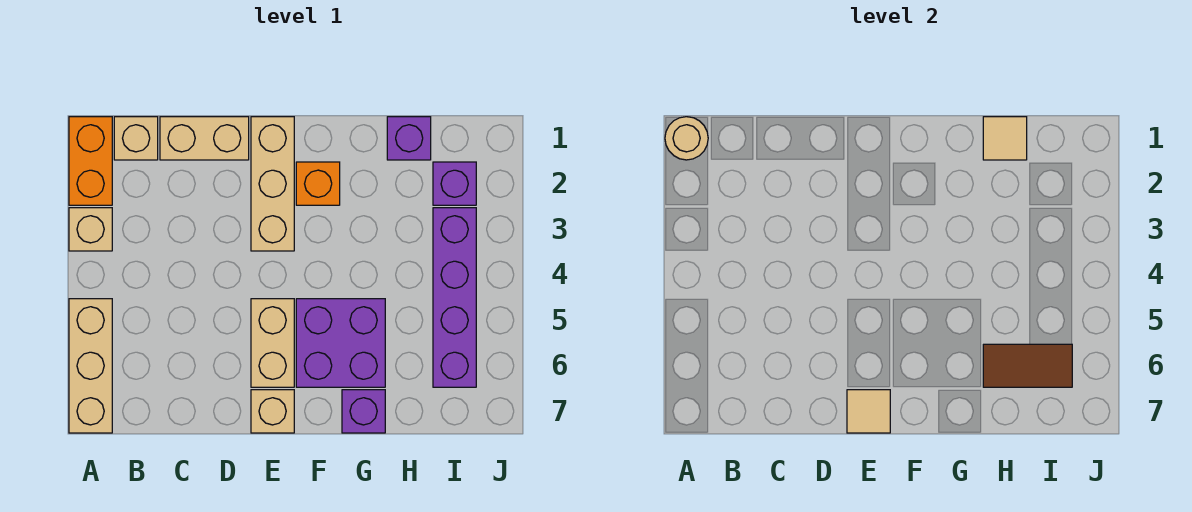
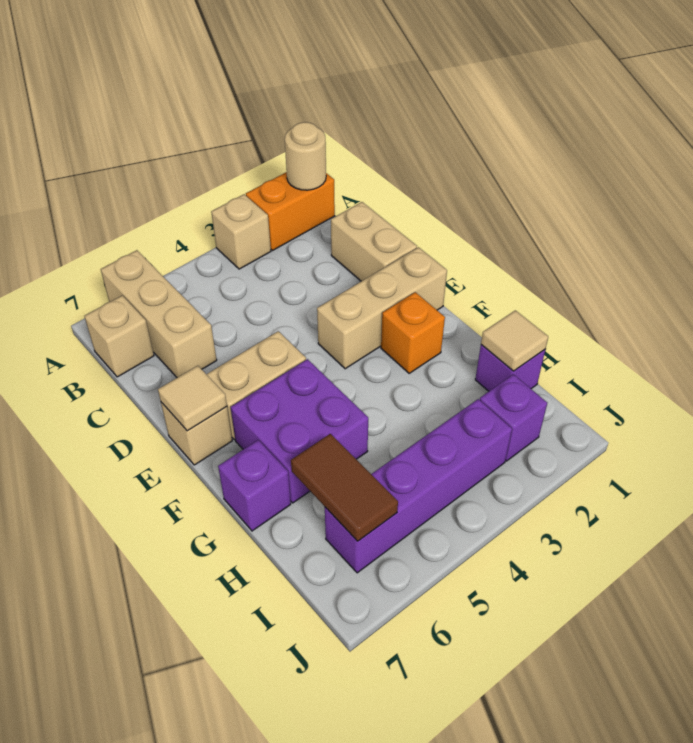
tan 1x3 brick [69,299,112,433] -> tan 1x3 brick turned to [101,250,217,377]
tan 1x1 brick [114,117,158,160] -> tan 1x1 brick moved to [84,295,154,377]

